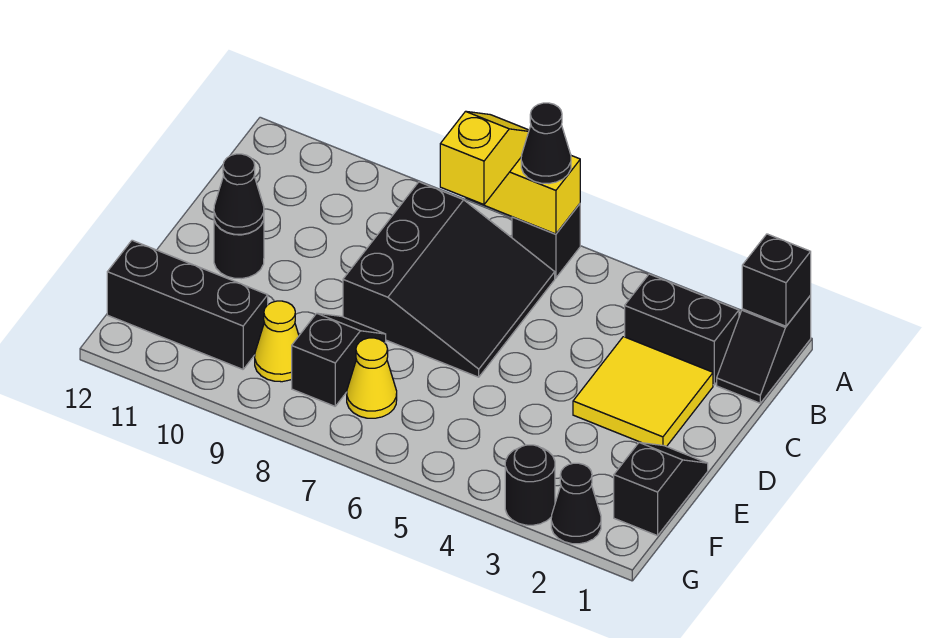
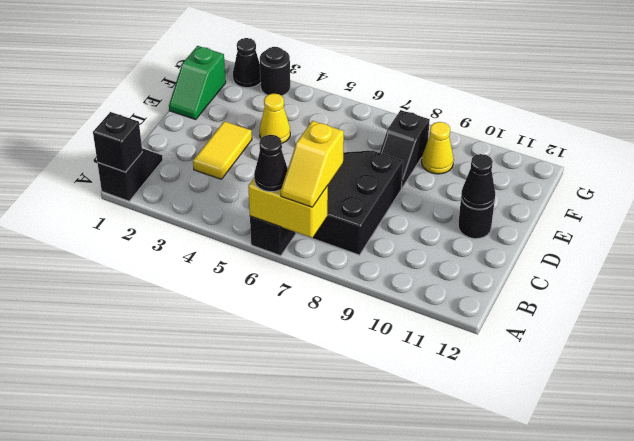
black 1x2 brick [625,274,739,385] -> none
yellow 2x2 tile [573,337,713,447] -> yellow 1x2 tile [193,121,252,179]
black 1x2 slope [614,442,708,536] -> green 1x2 slope [169,46,226,119]
yellow 1x1 cone [347,338,397,418] -> yellow 1x1 cone moved to [259,94,290,143]
black 1x3 brick [107,240,268,369] -> none

